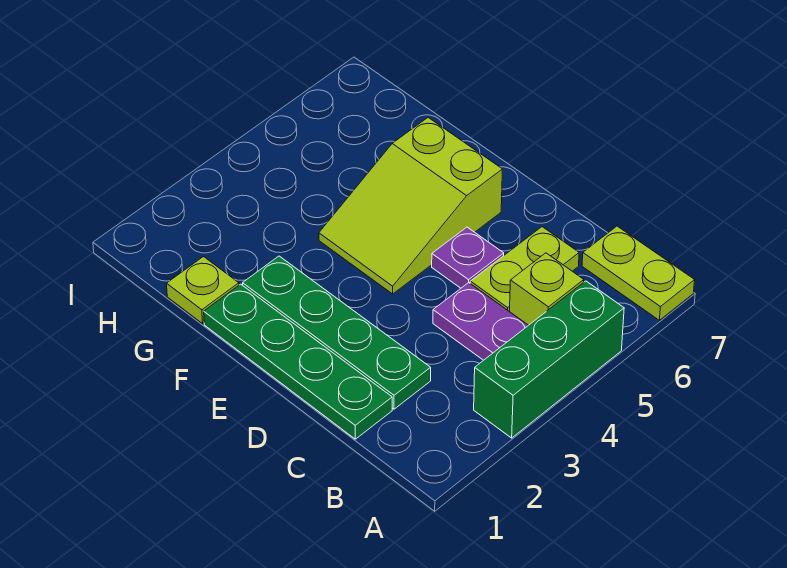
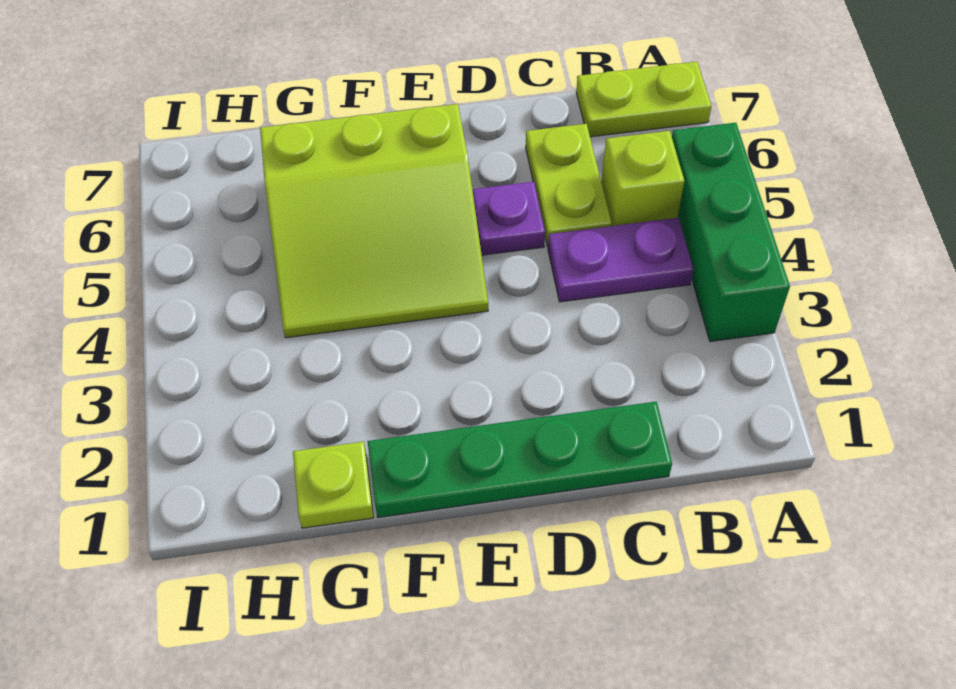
green 1x4 plate [243,256,431,409] -> none
lime 2x3 slope [319,118,503,294] -> lime 3x3 slope [260,104,488,338]

